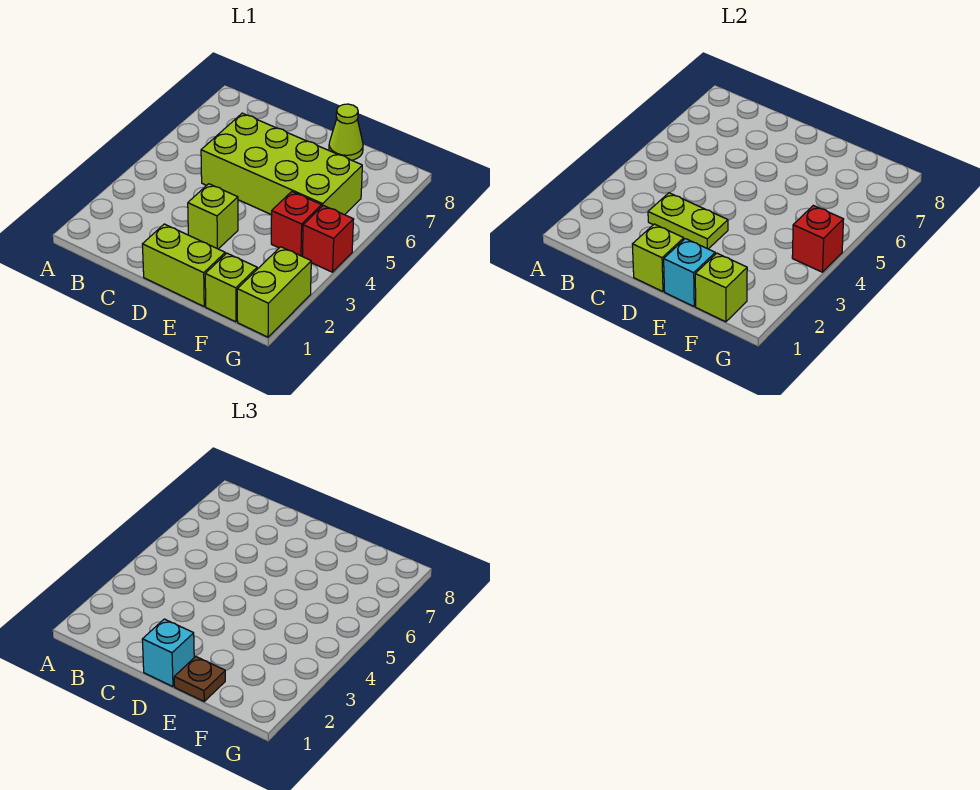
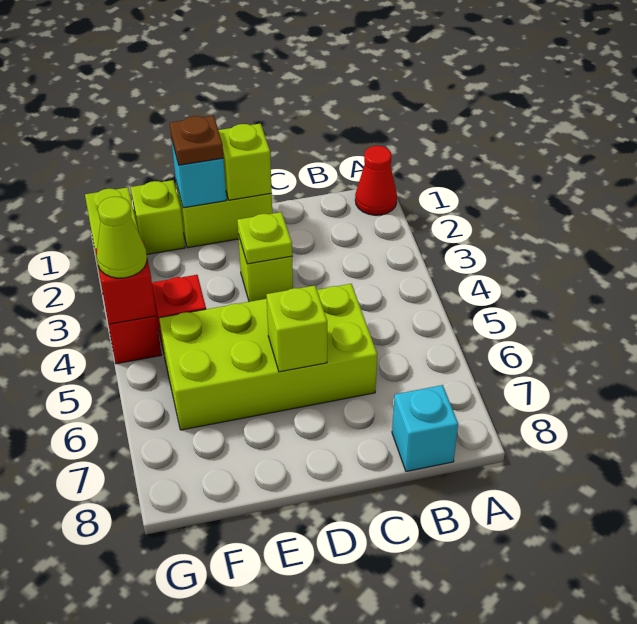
none -> red 1x1 cone [355,146,397,215]
lime 1x2 plate [648,193,728,249] -> lime 1x1 plate [237,212,292,264]
cyan 1x1 brick [142,619,194,687] -> cyan 1x1 brick moved to [392,385,458,471]
lime 1x1 cone [329,104,363,160] -> lime 1x1 cone moved to [96,197,147,278]
lime 1x1 brick [695,253,747,322] -> lime 1x1 brick moved to [266,286,327,372]

